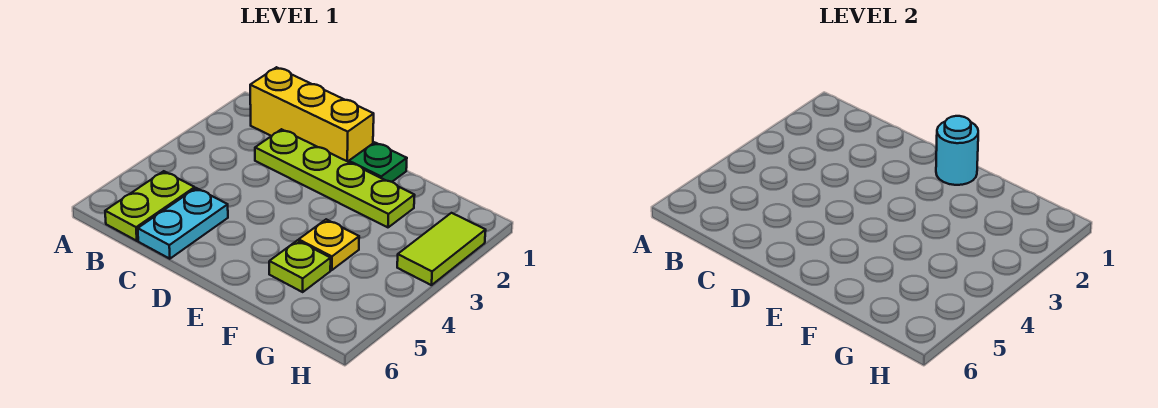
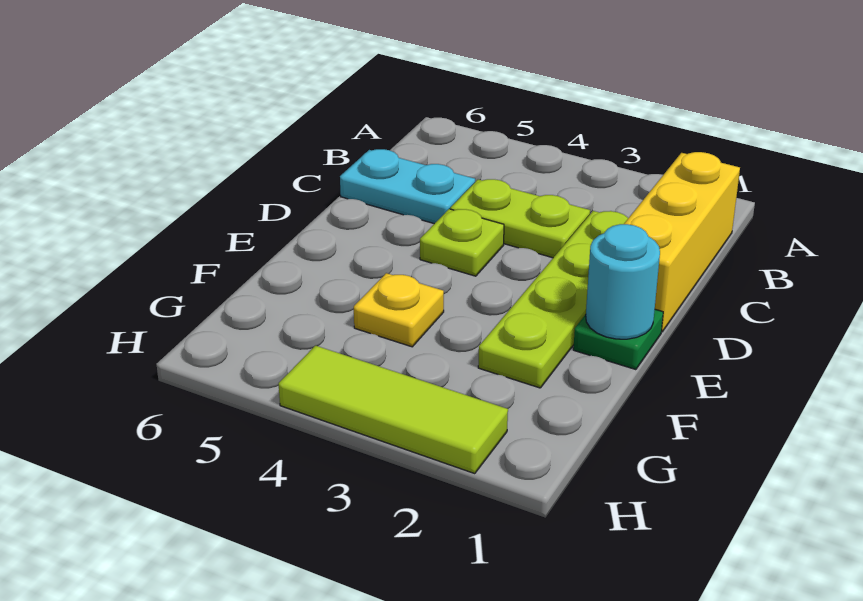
lime 1x2 plate [105,171,195,241] -> lime 1x2 plate moved to [450,179,590,258]
lime 1x1 plate [269,240,331,292] -> lime 1x1 plate moved to [420,209,504,276]
lime 1x2 tile [397,213,486,285] -> lime 1x3 tile [279,346,508,474]

